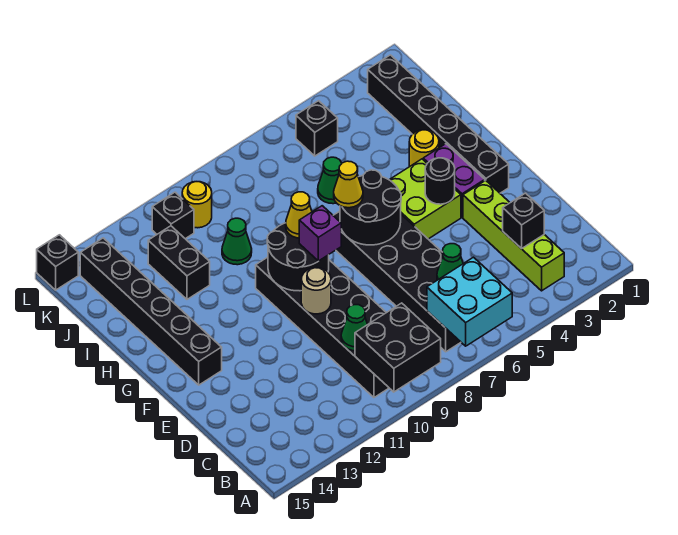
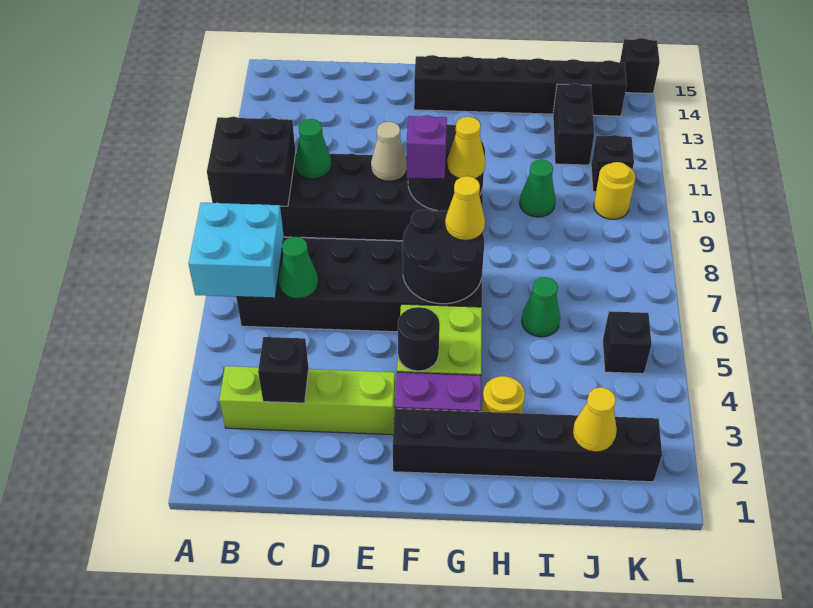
tan 1x1 round brick [301,268,331,314] -> tan 1x1 cone [371,121,407,181]
black 1x2 brick [148,226,210,299] -> black 1x2 brick turned to [553,83,594,165]
none -> yellow 1x1 cone [573,387,617,452]

